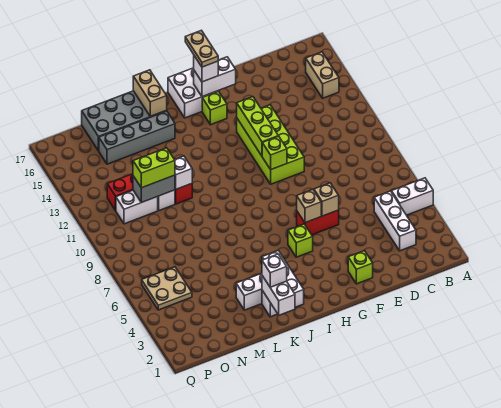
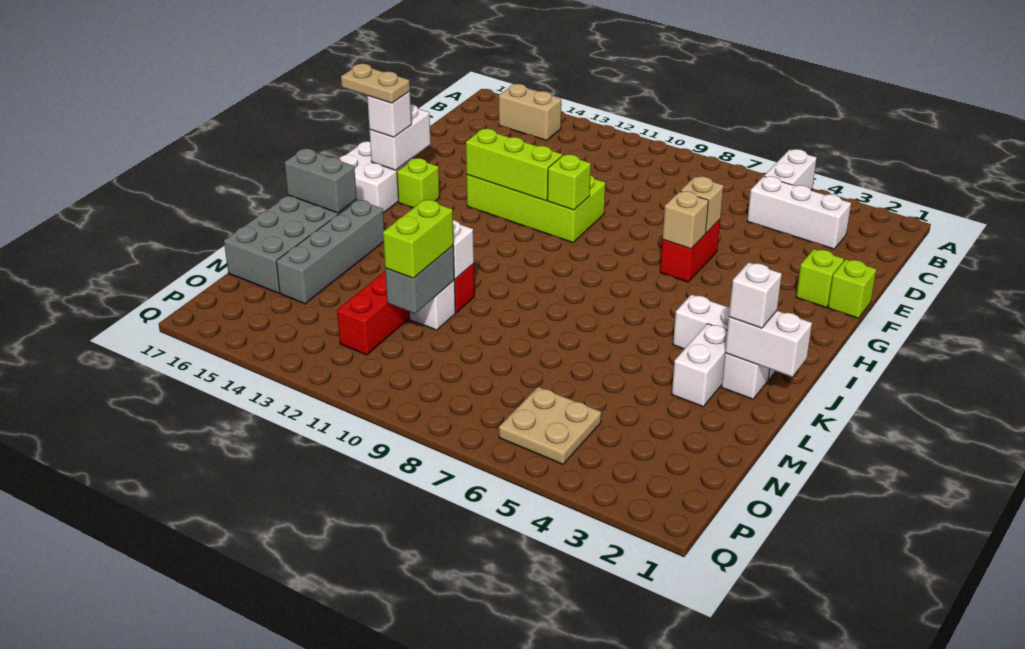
lime 1x1 brick [288,224,313,257] -> lime 1x1 brick moved to [828,259,876,318]
tan 1x2 brick [133,70,167,116] -> grey 1x2 brick [285,149,357,213]
white 1x2 brick [116,190,158,224] -> none

